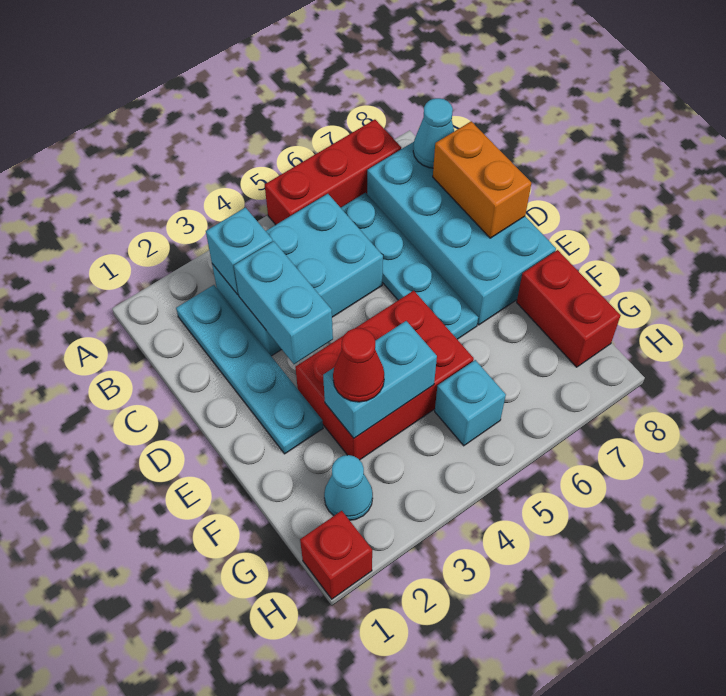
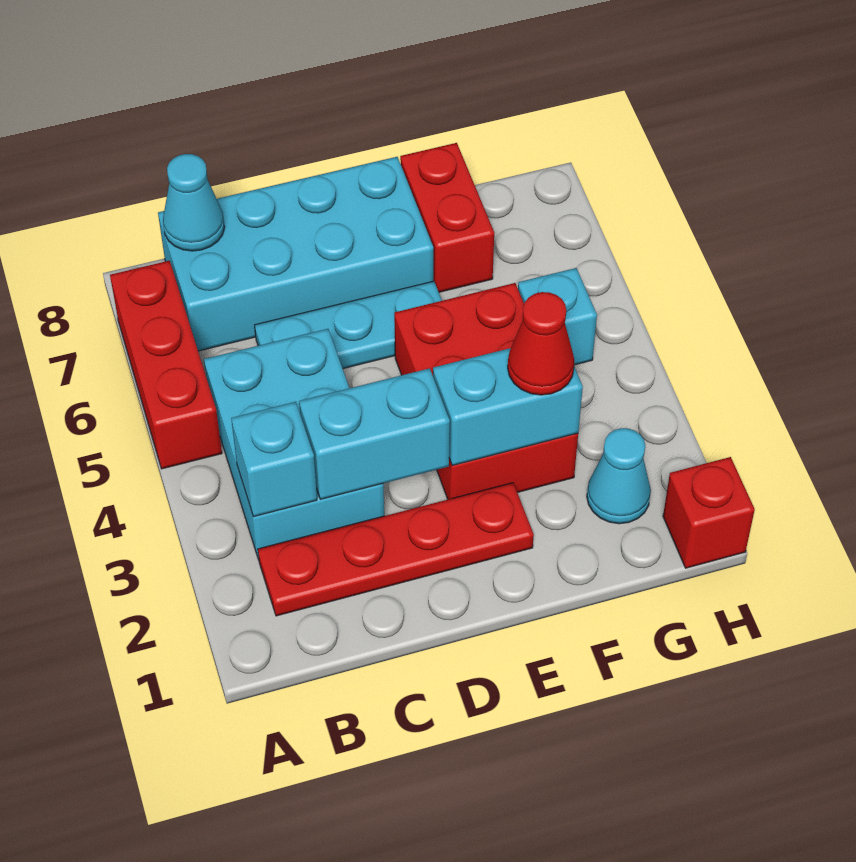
cyan 1x4 plate [176,285,323,454] -> red 1x4 plate [258,483,534,616]
cyan 1x4 plate [341,193,478,339] -> cyan 1x3 plate [255,281,442,369]
orange 1x2 brick [433,121,531,238] -> none
cyan 1x2 brick [323,321,437,438] -> cyan 1x2 brick turned to [433,348,583,466]
red 1x2 brick [517,250,621,367] -> red 1x2 brick turned to [400,143,494,292]

